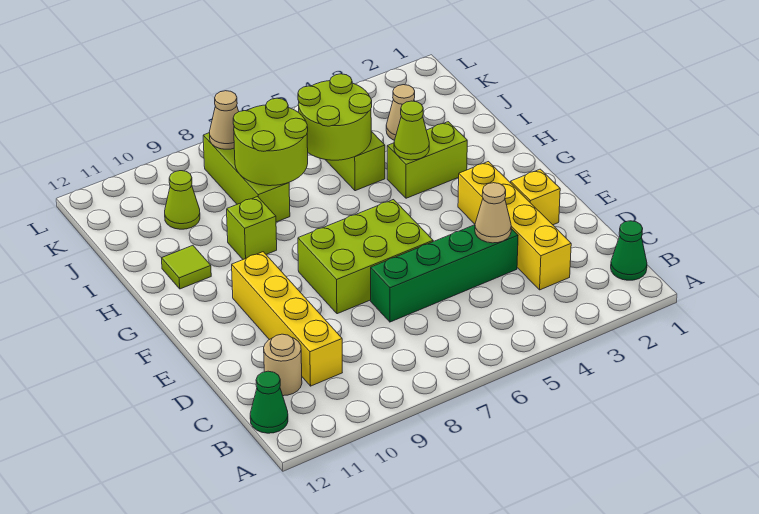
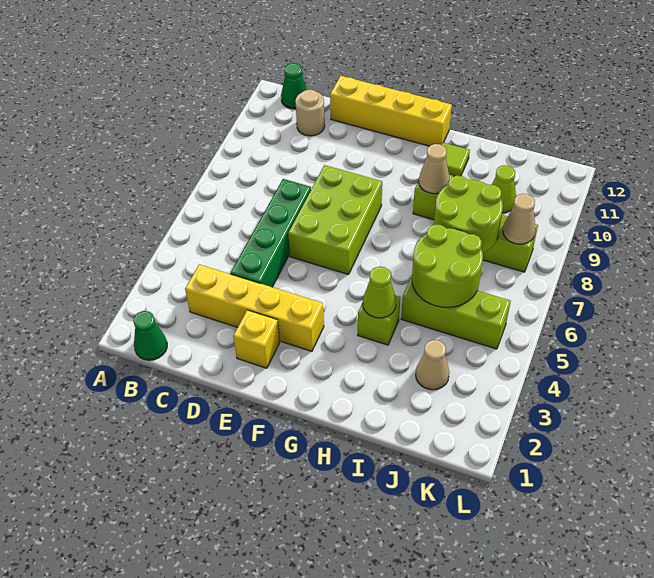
yellow 1x4 brick [232,252,342,386] -> yellow 1x4 brick moved to [330,76,452,146]
tan 1x1 cone [475,183,511,243] -> tan 1x1 cone moved to [419,144,450,194]
lime 1x2 brick [387,122,467,198] -> lime 1x1 brick [358,295,400,345]

